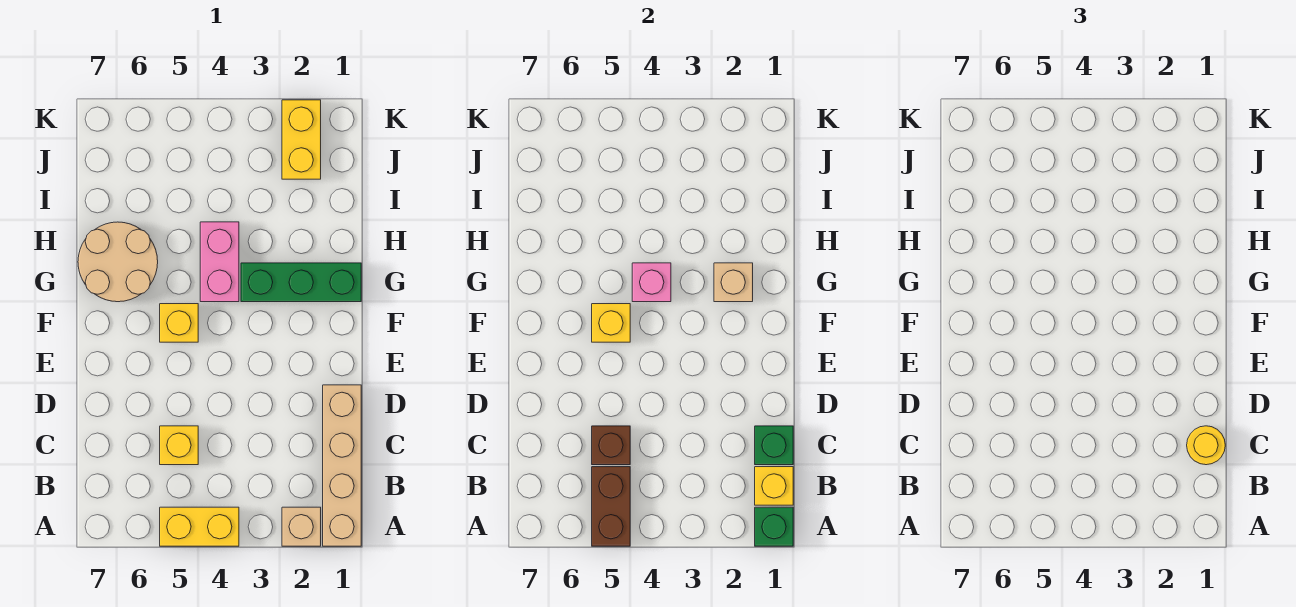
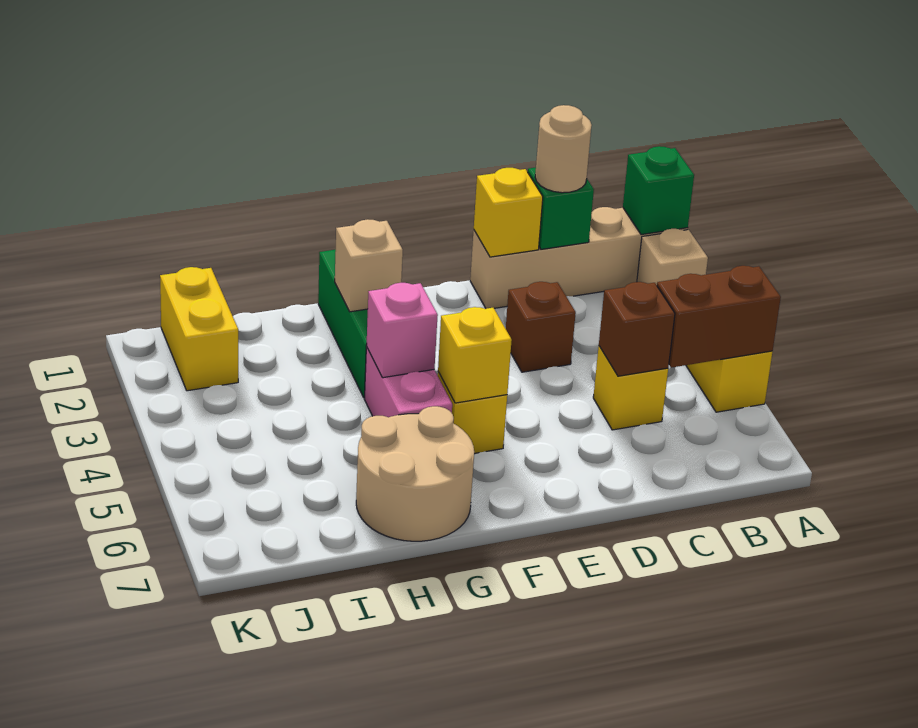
yellow 1x1 brick [755,467,793,505] -> yellow 1x1 brick moved to [474,168,543,257]
yellow 1x1 round brick [1187,426,1225,465] -> tan 1x1 round brick [535,105,592,193]
none -> brown 1x1 brick [506,282,576,372]
pink 1x2 brick [200,222,239,302] -> pink 1x2 brick turned to [365,347,452,417]
yellow 1x2 brick [282,100,321,179] -> yellow 1x2 brick turned to [160,267,238,391]

